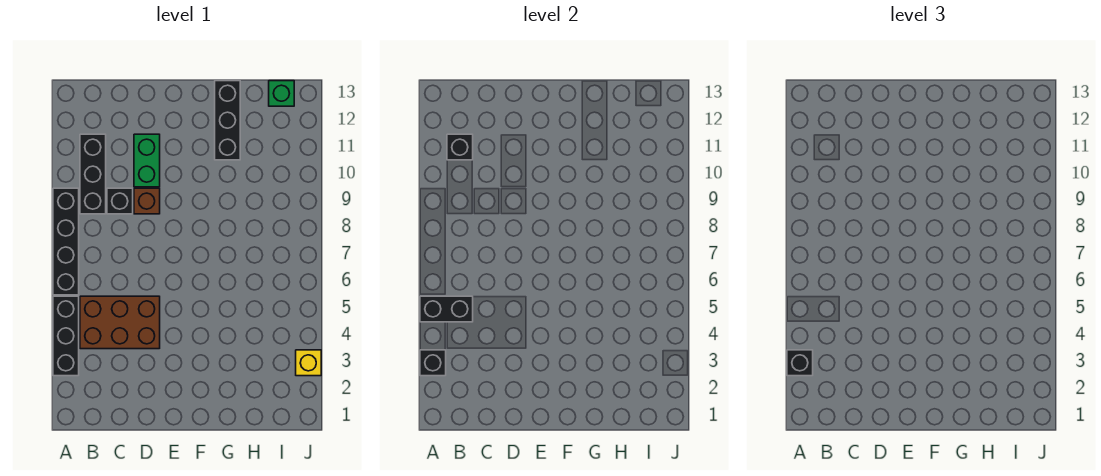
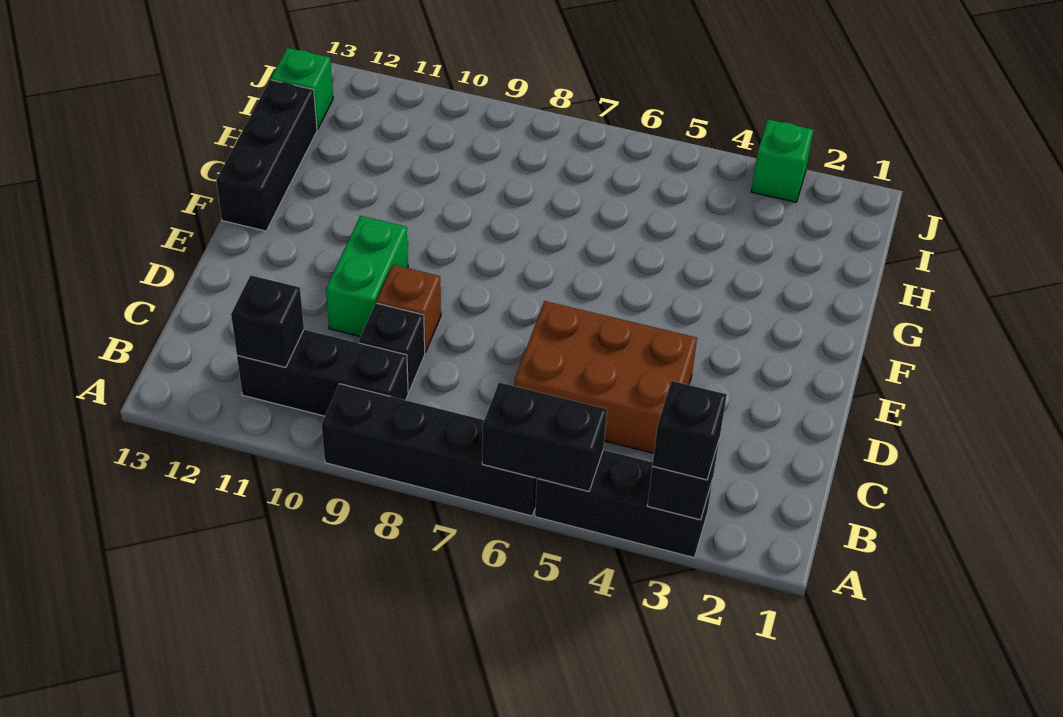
black 1x2 brick [420,296,473,322] -> black 1x2 brick turned to [482,382,607,491]
brown 2x3 brick [80,296,160,349] -> brown 2x3 brick turned to [514,301,697,453]
green 1x2 brick [134,134,160,187] -> green 1x2 brick turned to [326,216,408,336]
black 1x3 brick [215,81,240,160] -> black 1x3 brick turned to [216,80,317,231]
yellow 1x1 brick [296,350,321,376] -> green 1x1 brick [751,120,813,202]

